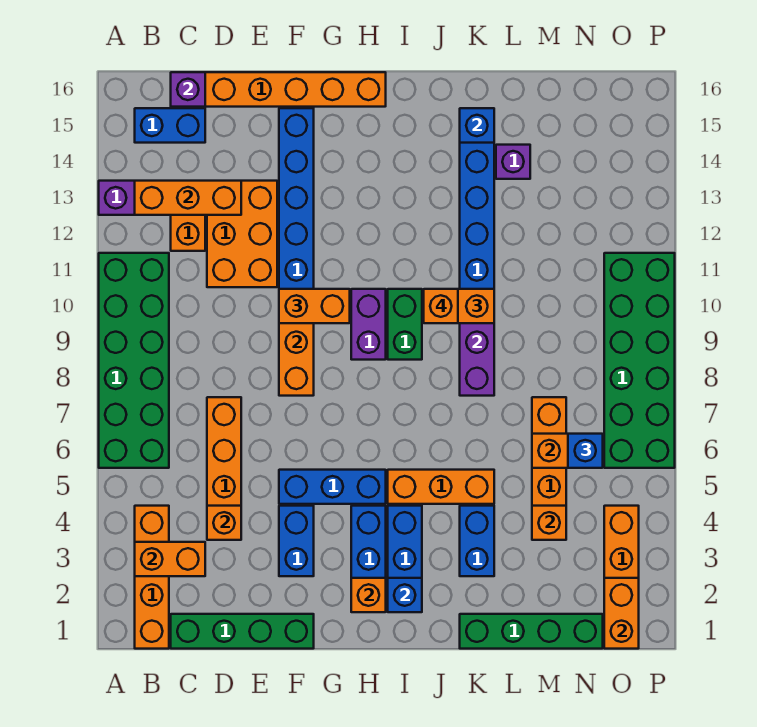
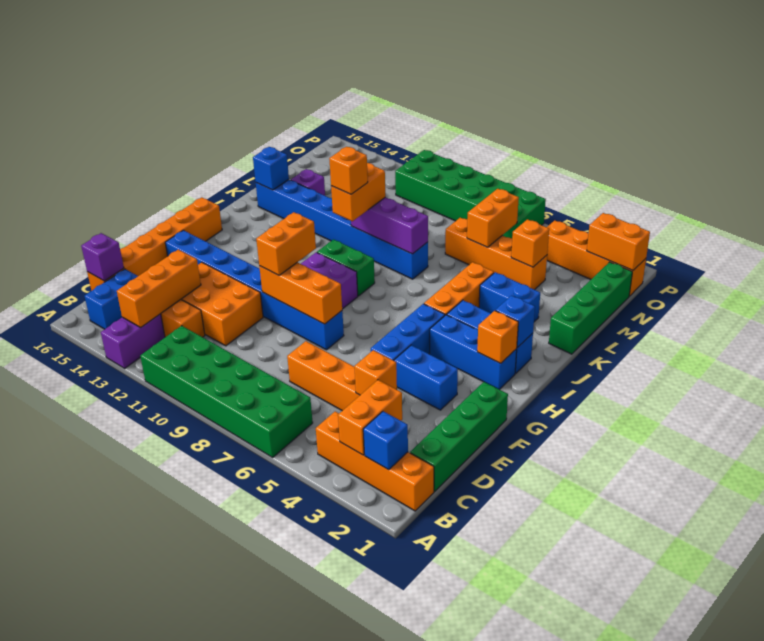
blue 1x1 brick [568,434,603,468] -> blue 1x1 brick moved to [363,411,408,470]

